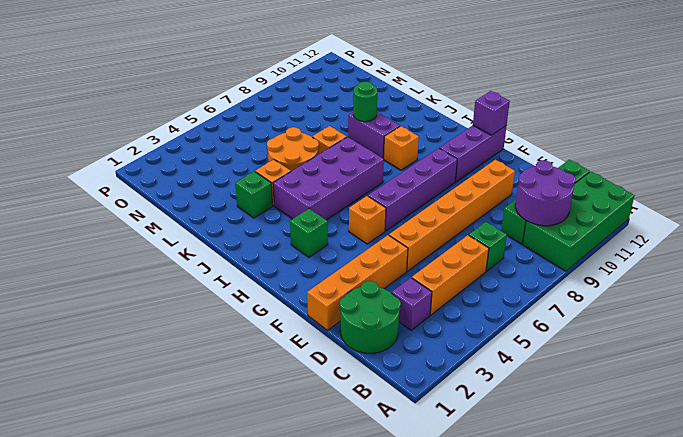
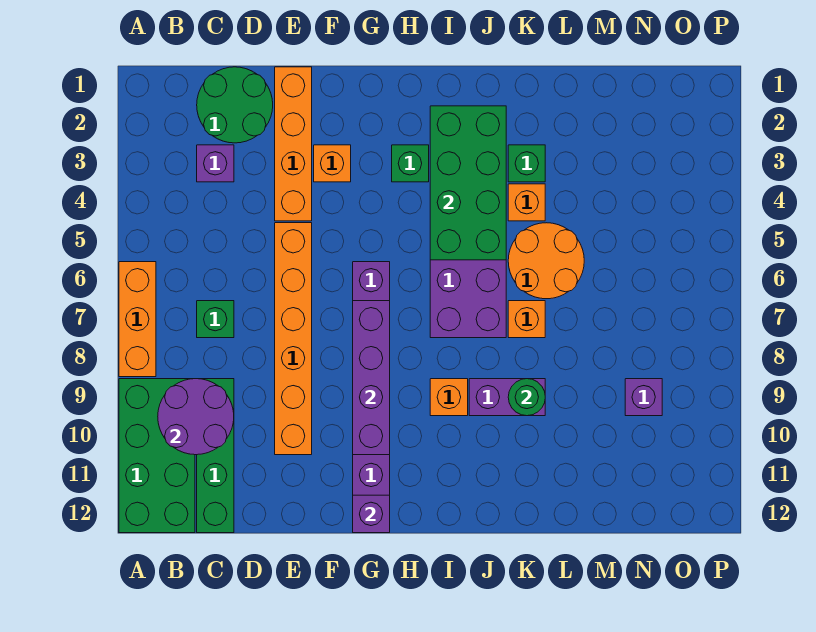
orange 1x3 brick [412,235,489,315] -> orange 1x3 brick moved to [119,262,156,377]
orange 1x1 brick [349,196,386,244] -> orange 1x1 brick moved to [314,145,351,182]
none -> purple 1x4 brick [353,301,390,455]
none -> green 2x4 brick [430,106,506,260]
none -> purple 1x1 brick [625,379,662,416]

